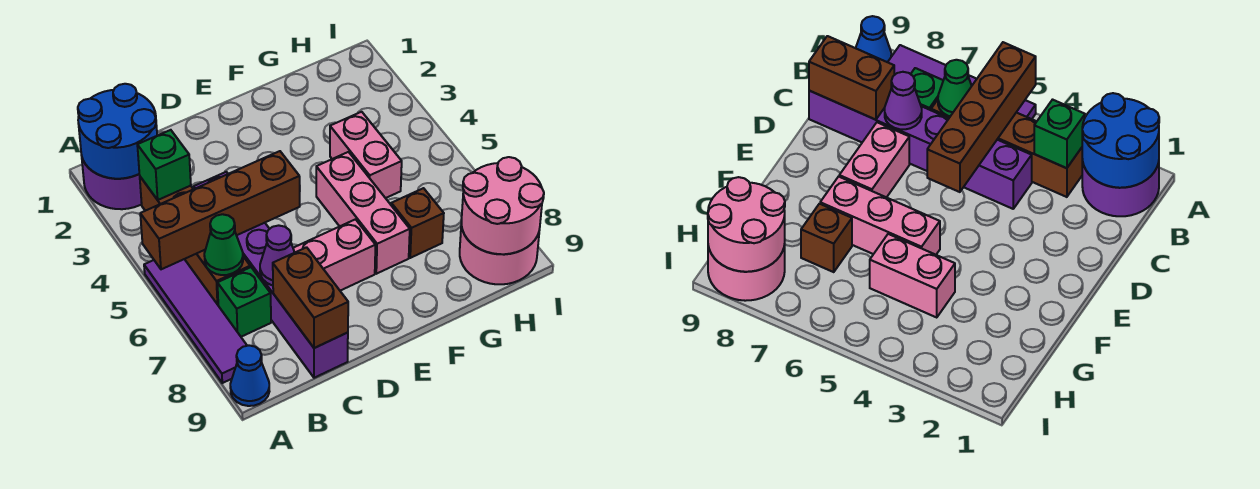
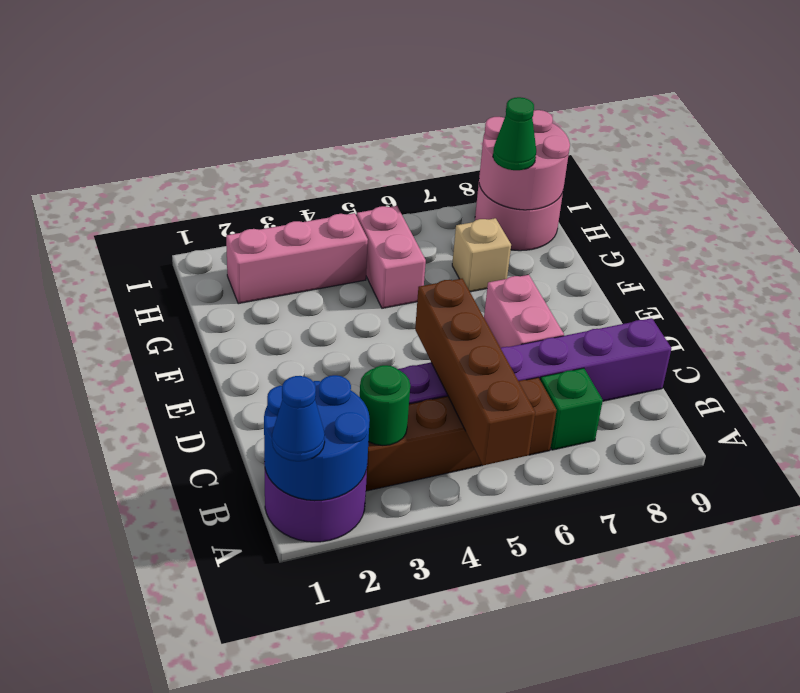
purple 1x4 tile [144,259,247,383] -> none
blue 1x1 cone [230,345,269,406] -> blue 1x1 cone moved to [272,376,325,461]
green 1x1 brick [137,130,191,200] -> green 1x1 round brick [360,365,410,445]
green 1x1 cone [204,214,243,275] -> green 1x1 cone moved to [493,97,536,170]
purple 1x1 cone [260,225,295,285] -> none
brown 1x2 brick [273,247,348,348] -> none
pink 1x3 brick [316,152,410,274] -> pink 1x3 brick moved to [226,213,368,304]
pink 1x2 brick [330,112,402,198] -> pink 1x2 brick turned to [357,206,426,308]
brown 1x1 brick [391,188,444,258] -> tan 1x1 brick [452,218,511,292]

